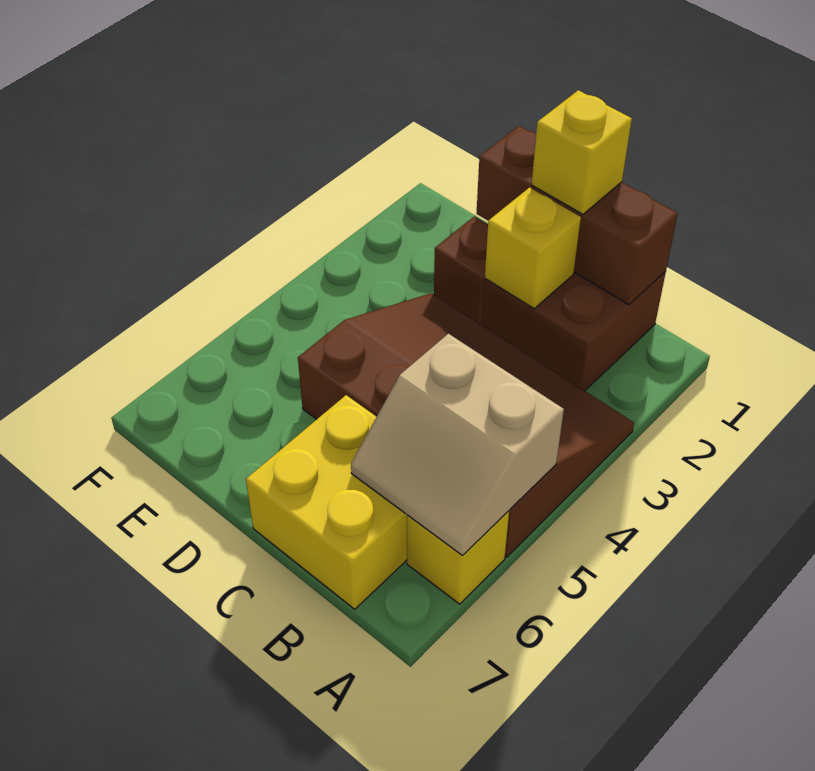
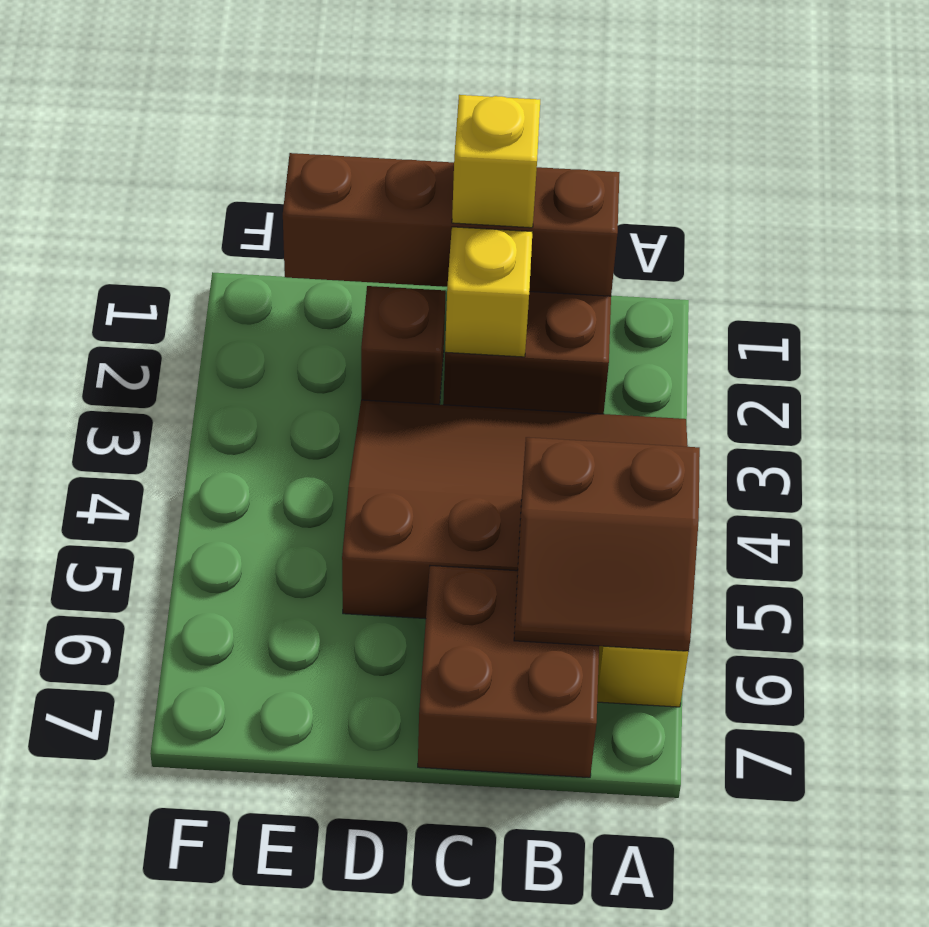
tan 2x2 slope [351,334,564,556] -> brown 2x2 slope [514,437,700,651]
brown 1x3 brick [476,126,678,305] -> brown 1x4 brick [283,153,620,296]
yellow 2x2 brick [246,395,407,609] -> brown 2x2 brick [418,566,599,778]

